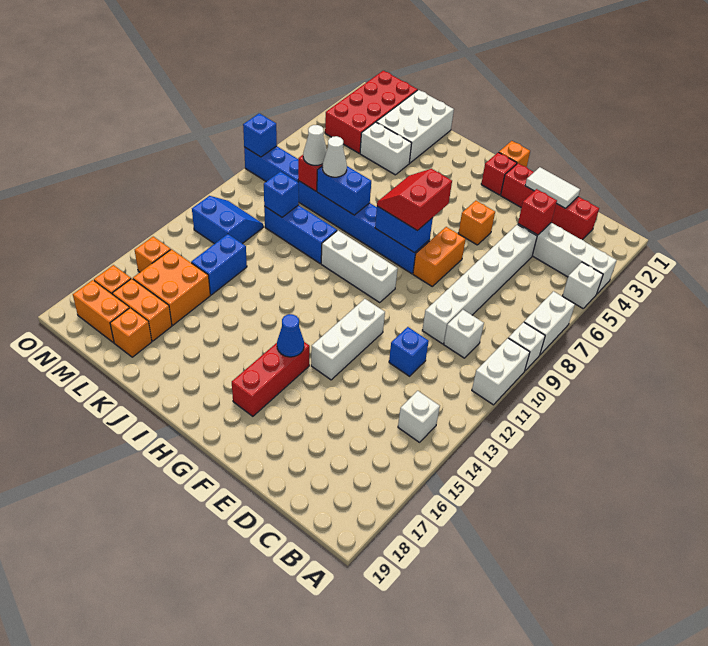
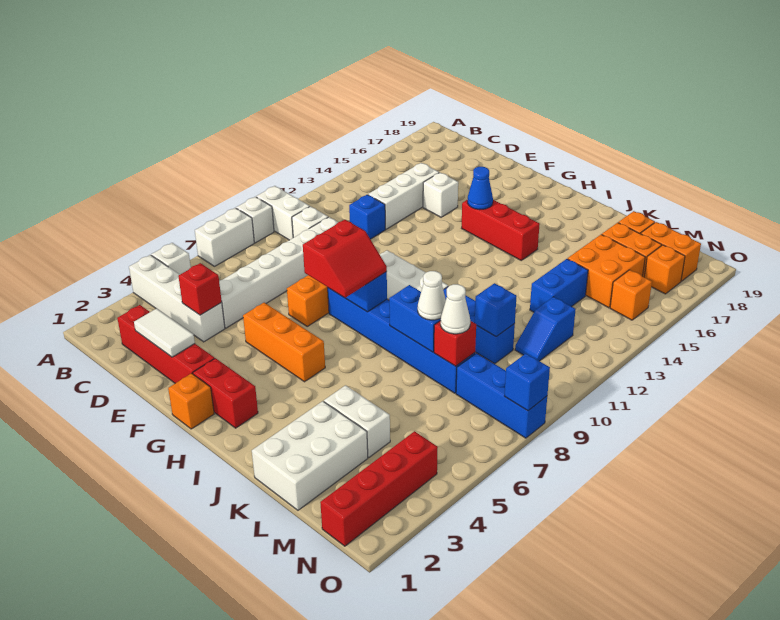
white 1x2 brick [472,338,530,405] -> white 1x2 brick turned to [256,186,310,240]
white 1x1 brick [398,391,440,442] -> white 1x1 brick moved to [423,173,458,217]
orange 1x1 brick [458,201,495,245] -> orange 1x3 brick [243,303,325,382]
white 1x3 brick [311,299,385,380] -> white 1x3 brick moved to [368,163,439,229]
red 1x1 brick [481,152,517,195] -> red 1x2 brick [193,358,258,428]
red 1x3 brick [232,342,310,416] -> red 1x3 brick turned to [462,200,540,260]
red 2x4 brick [325,71,418,153] -> red 1x4 brick [320,431,438,546]
blue 2x2 slope [192,196,263,244] -> blue 1x2 slope [515,297,576,361]

